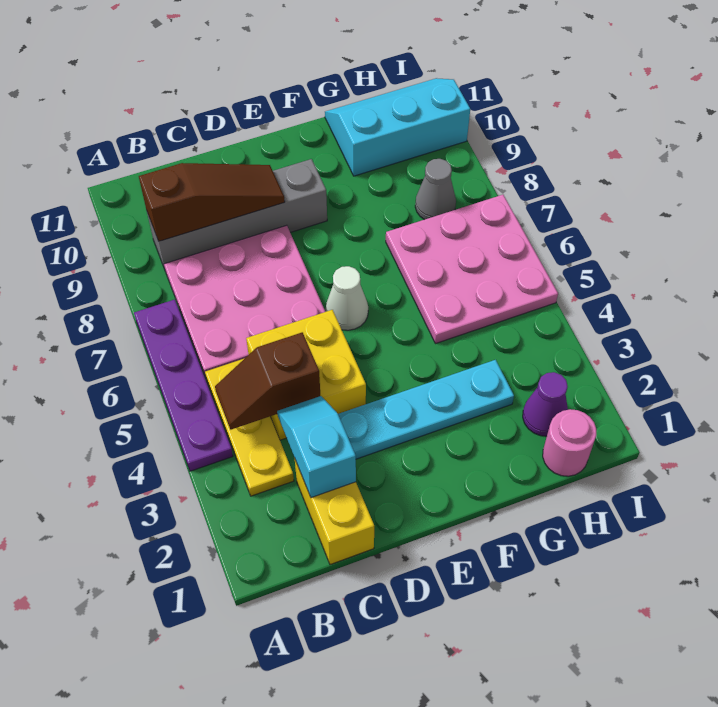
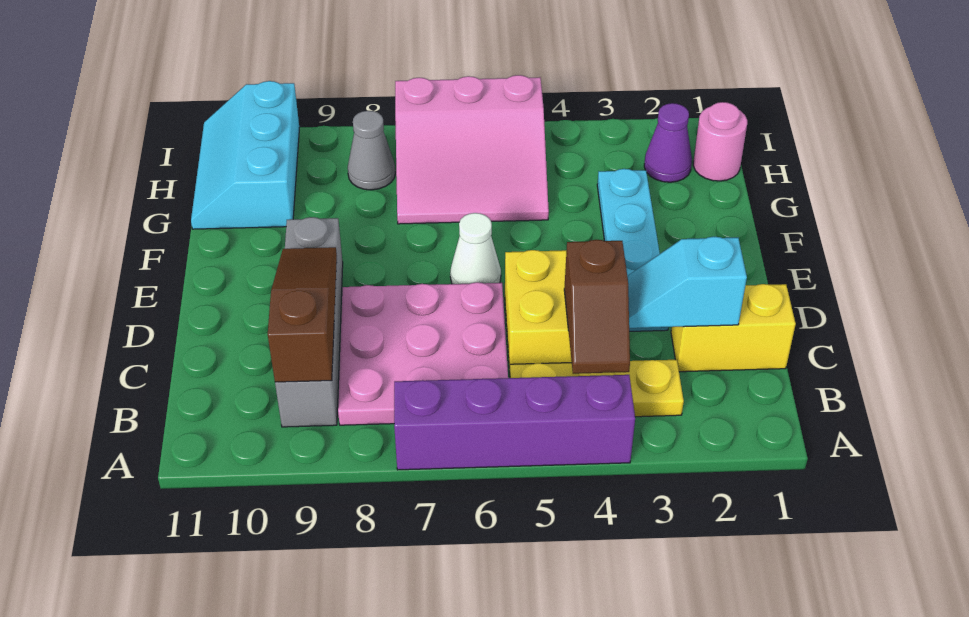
purple 1x4 plate [134,300,233,471] -> purple 1x4 brick [394,375,635,470]
pink 3x3 plate [386,195,558,344] -> pink 3x3 slope [395,75,549,224]

